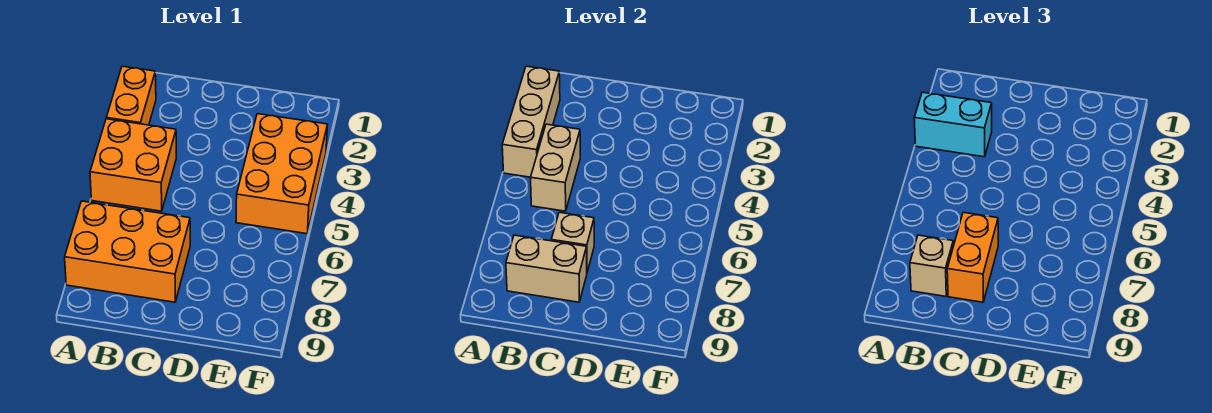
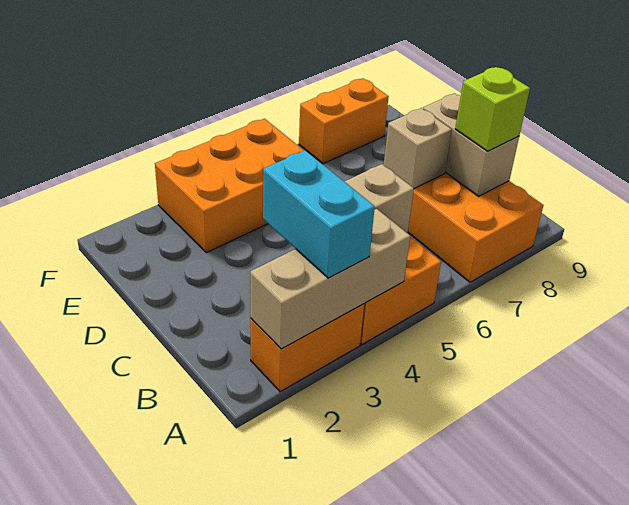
tan 1x1 brick [910,235,953,296] -> lime 1x1 brick [455,67,530,151]
orange 1x2 brick [947,212,998,302] -> orange 1x2 brick moved to [299,79,389,164]

